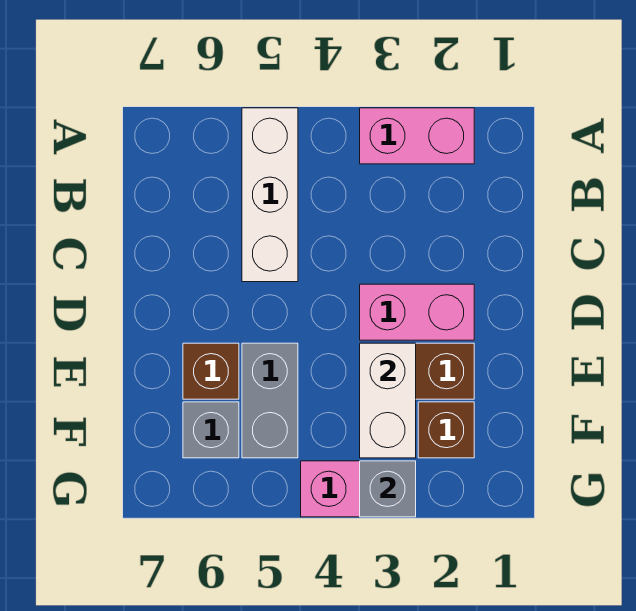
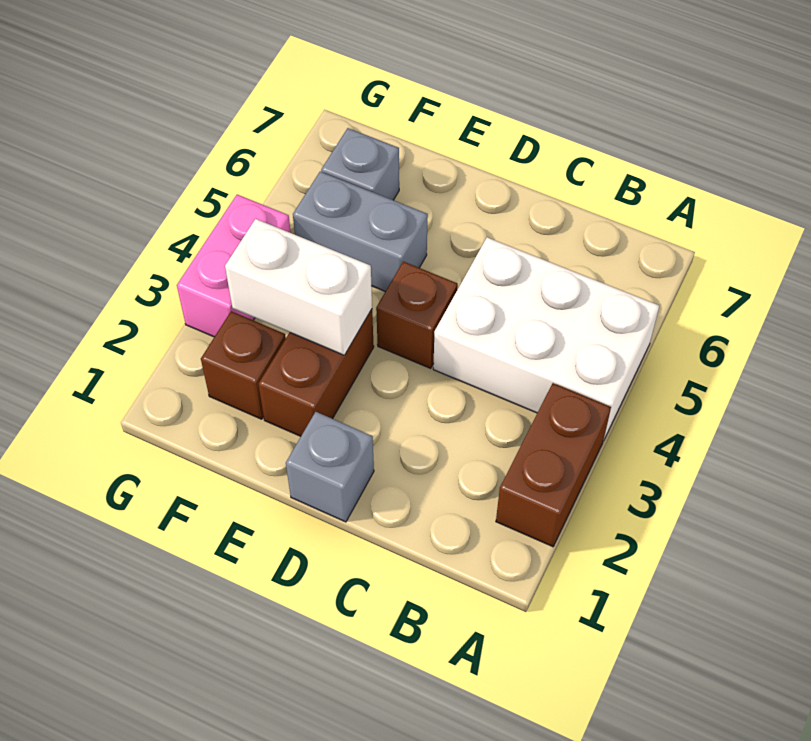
pink 1x2 brick [360,108,474,164] -> brown 1x2 brick [496,383,611,547]
white 1x3 brick [242,108,298,282] -> white 2x3 brick [433,237,659,441]
pink 1x2 brick [360,284,474,340] -> none
brown 1x1 brick [183,343,239,399] -> brown 1x1 brick moved to [376,262,458,368]
grey 1x1 brick [360,461,416,517] -> grey 1x1 brick moved to [286,412,374,522]

